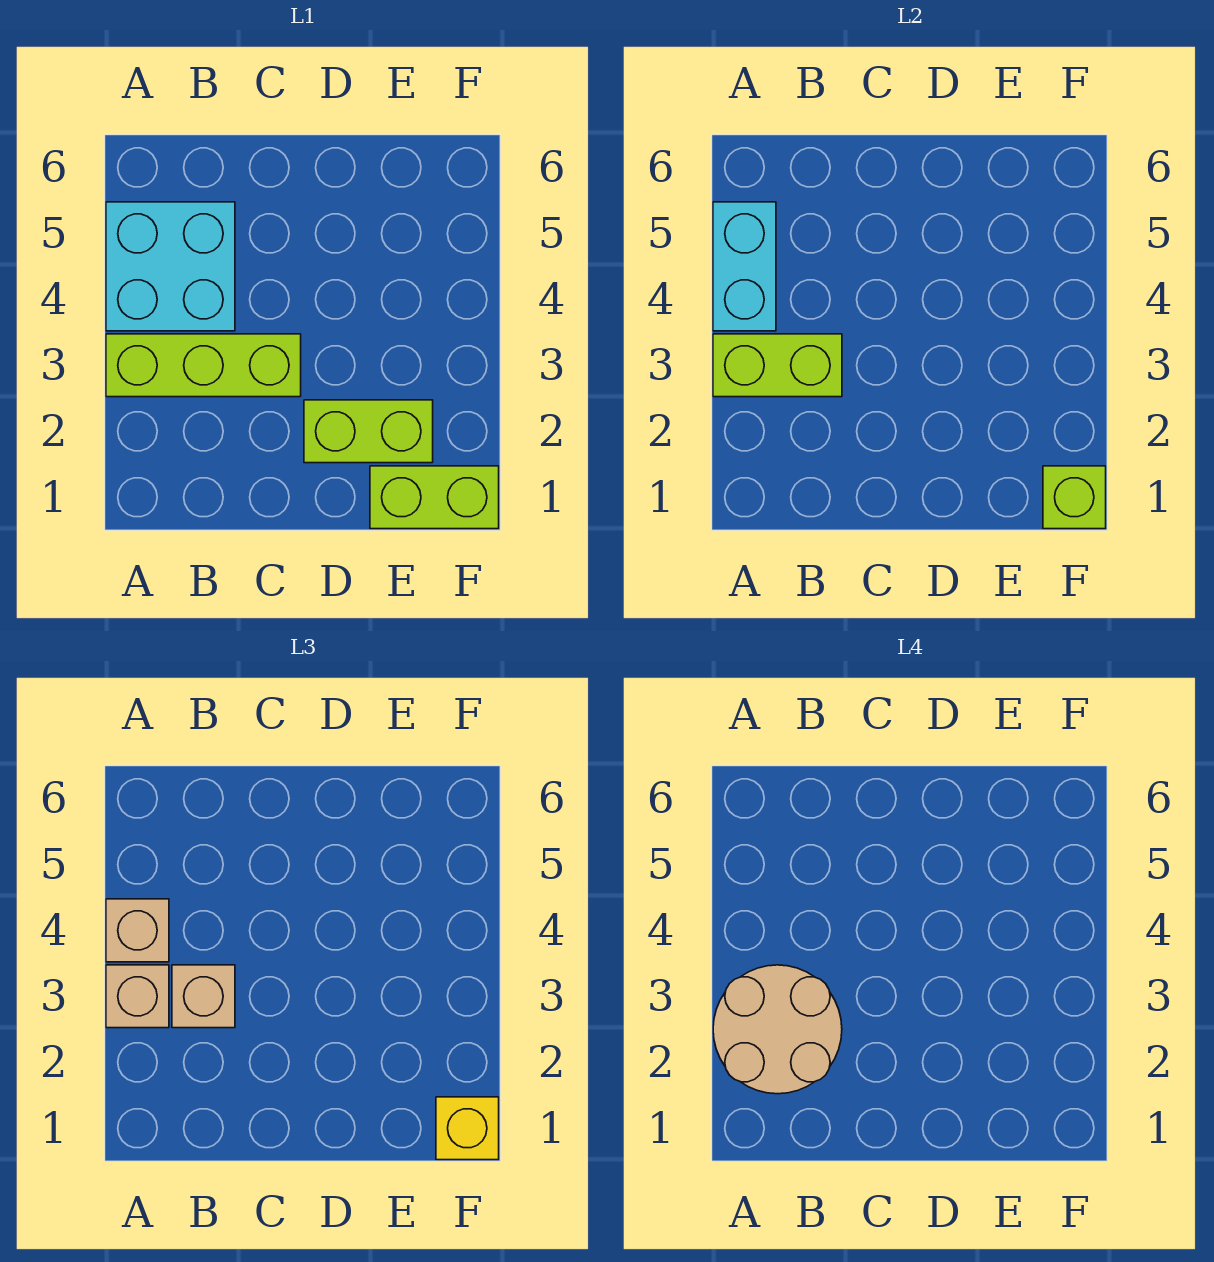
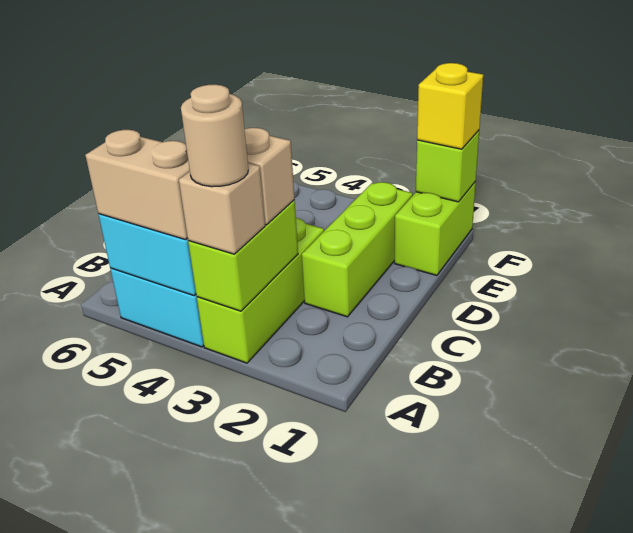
tan 2x2 round brick [713,965,842,1094] -> tan 1x1 round brick [181,84,248,187]
tan 1x1 brick [106,899,169,962] -> tan 1x2 brick [85,130,190,240]
lime 1x2 brick [304,400,433,463] -> lime 1x3 brick [302,182,413,317]

